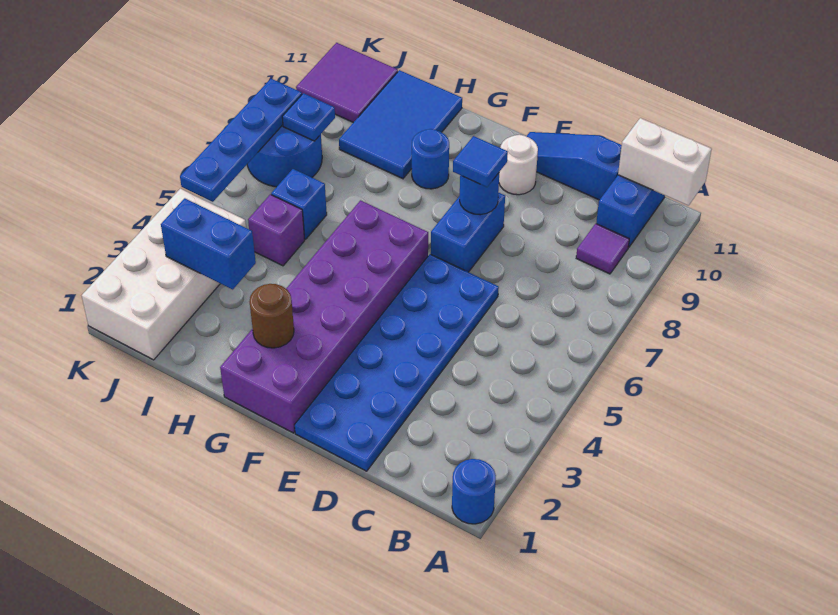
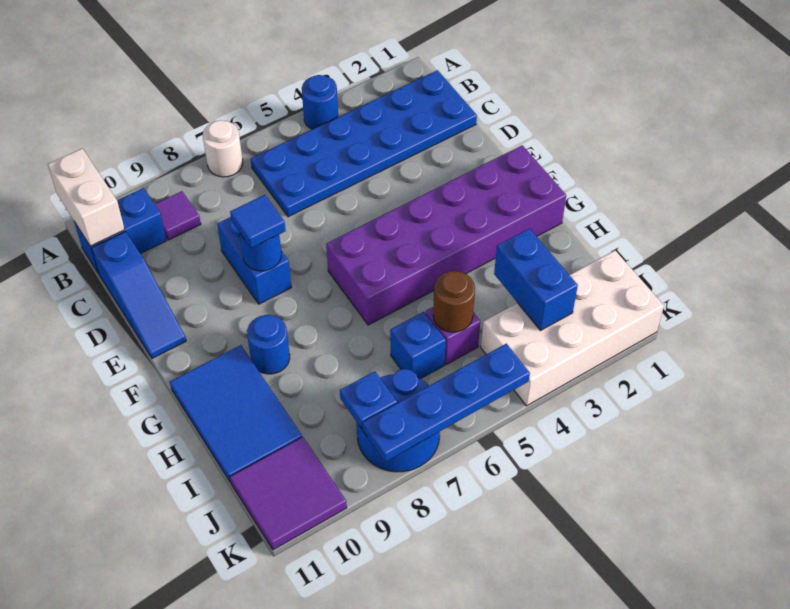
blue 1x1 round brick [452,459,496,524] -> blue 1x1 round brick moved to [302,75,338,129]
blue 2x6 plate [295,254,499,471] -> blue 2x6 plate moved to [251,70,477,217]
blue 1x2 brick [431,192,505,272] -> blue 1x2 brick turned to [217,217,291,304]
white 1x1 round brick [499,135,538,195] -> white 1x1 round brick moved to [203,120,243,177]
brown 1x1 round brick [249,284,294,348] -> brown 1x1 round brick moved to [433,271,475,332]
blue 2x3 tile [339,70,462,179] -> blue 2x3 tile turned to [170,345,302,482]

